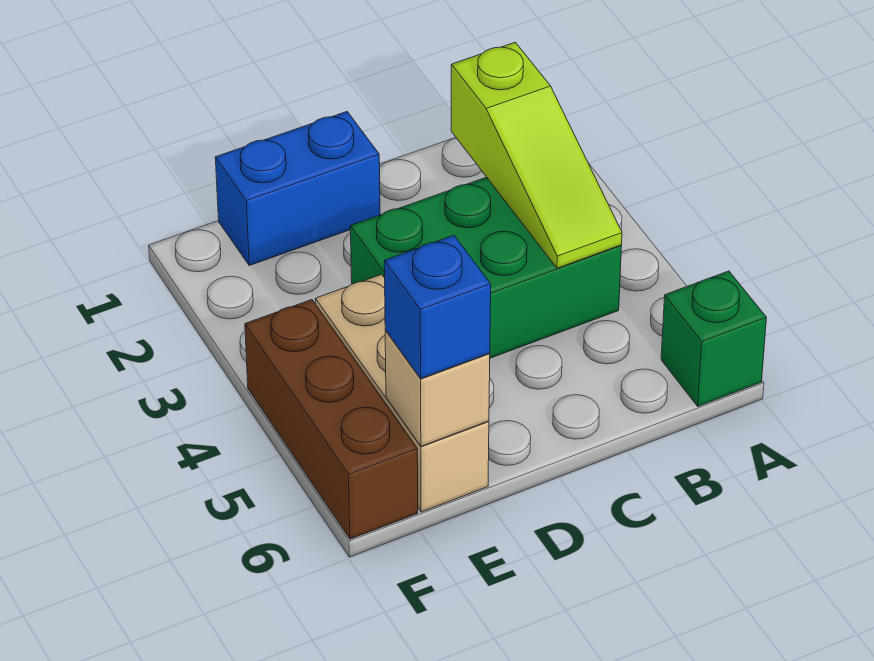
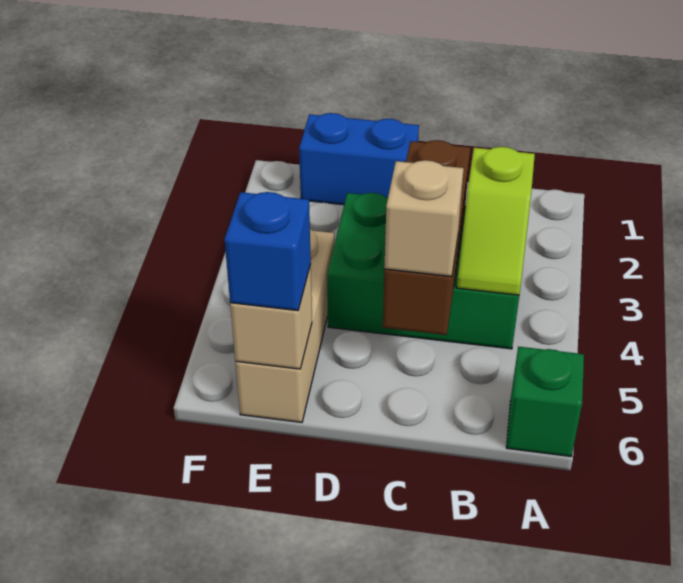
lime 1x3 slope [451,42,622,268] -> lime 1x2 slope [457,147,535,295]
none -> tan 1x1 brick [384,160,464,277]
brown 1x3 brick [245,300,418,539] -> brown 1x3 brick moved to [383,140,470,335]

